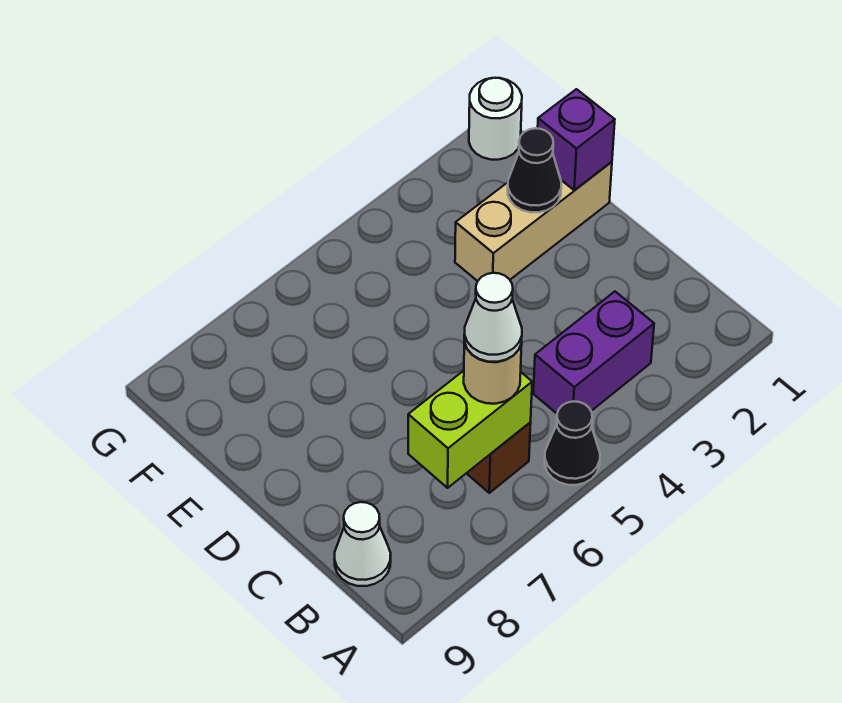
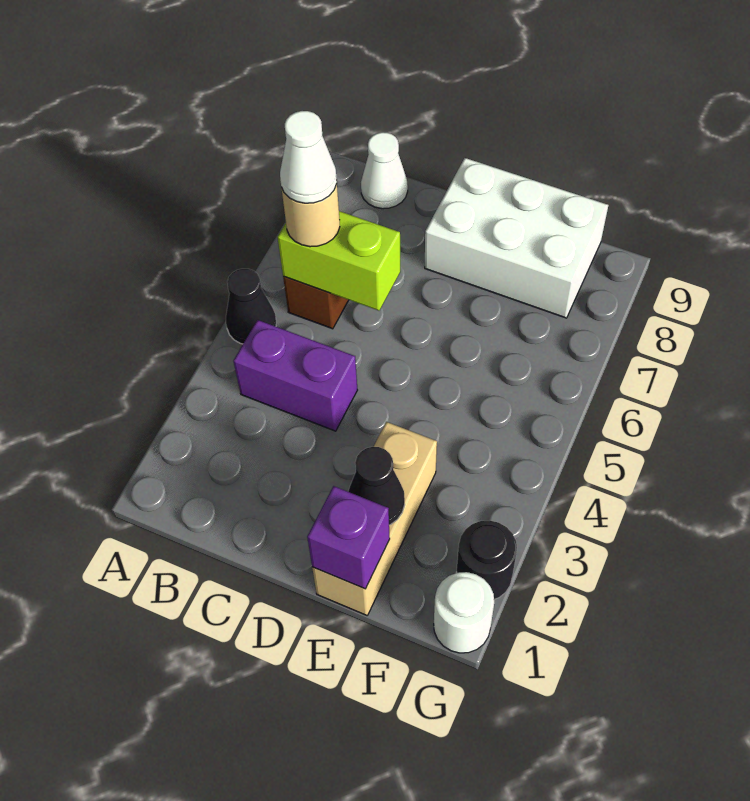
purple 1x2 brick [533,292,654,413] -> purple 1x2 brick turned to [233,320,357,431]
lime 1x2 brick [408,371,532,488] -> lime 1x2 brick turned to [278,211,400,311]
none -> white 2x3 brick [425,158,608,318]
none -> black 1x1 round brick [456,521,517,599]

